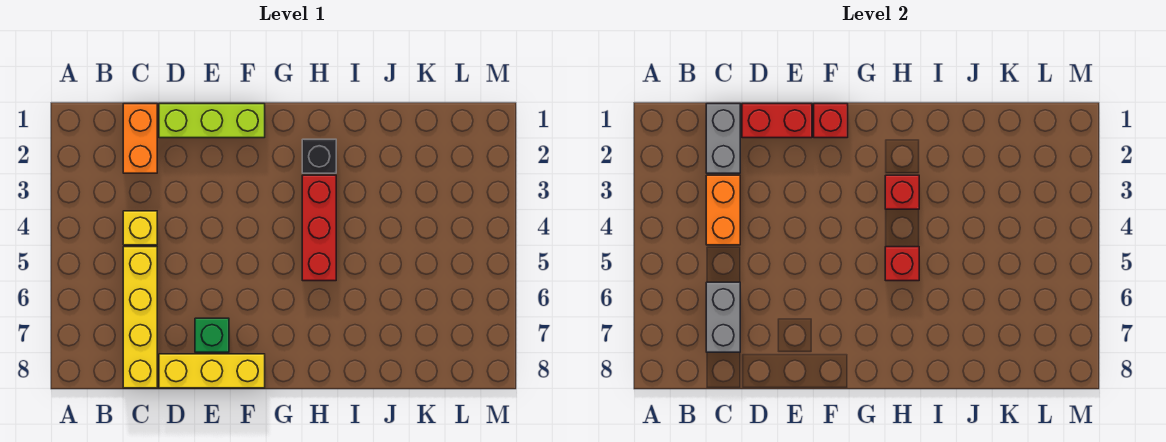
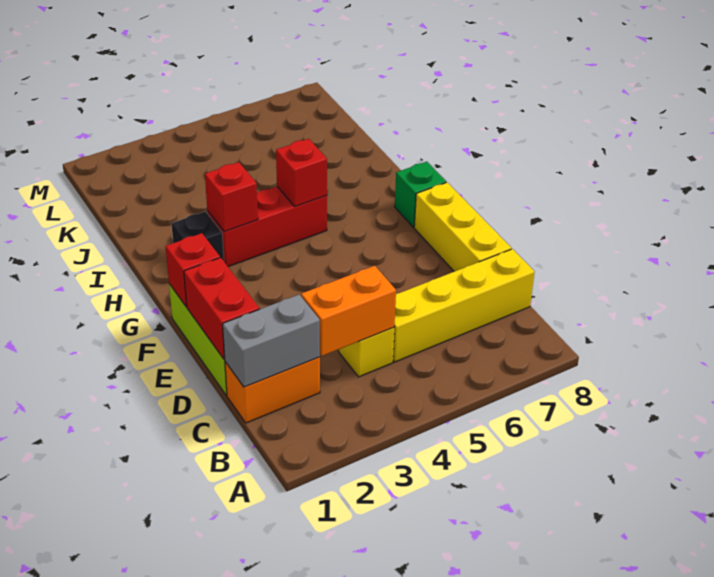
grey 1x2 brick [706,282,740,352] -> none
green 1x1 brick [195,318,229,352] -> green 1x1 brick moved to [395,162,446,227]

